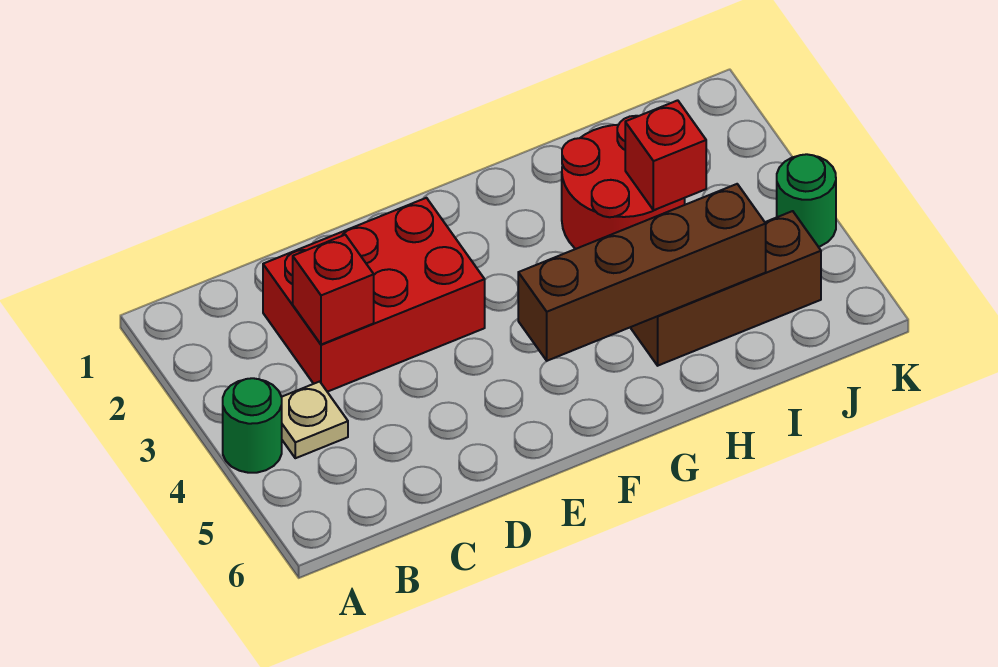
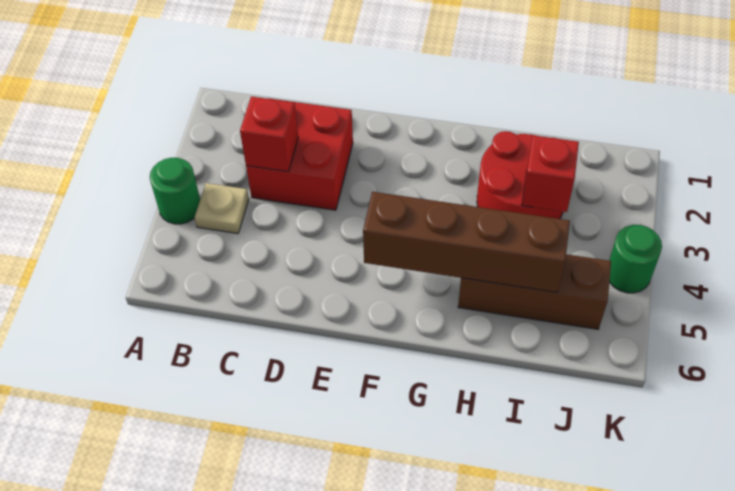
red 2x3 brick [263,198,485,392] -> red 2x2 brick [246,98,353,210]

